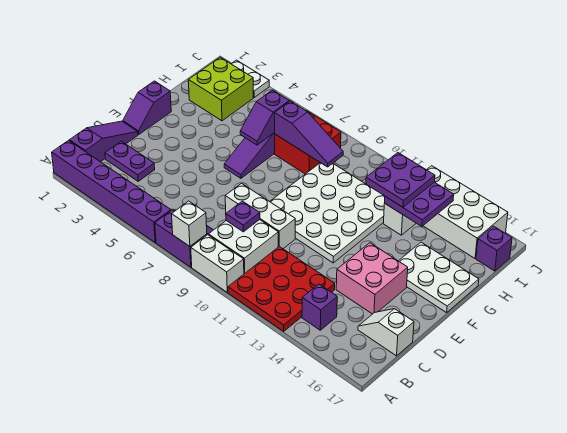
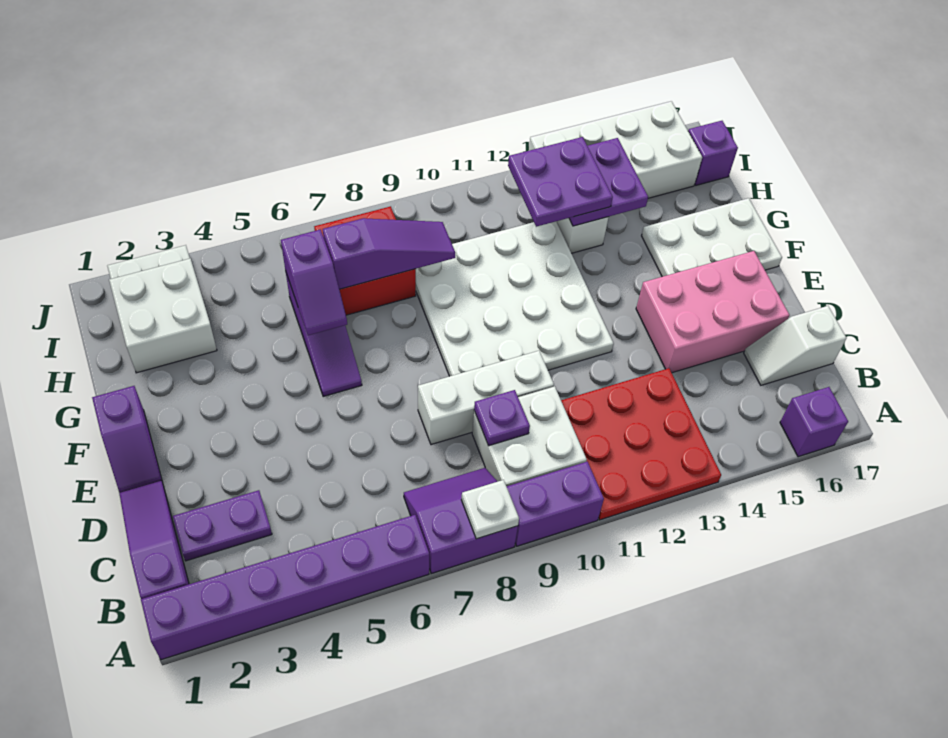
white 1x1 brick [172,201,207,246] -> white 1x1 plate [461,480,519,539]
white 1x2 brick [191,235,244,292] -> purple 1x2 brick [507,462,604,546]
purple 1x1 brick [302,284,337,330] -> purple 1x1 brick moved to [780,387,848,457]
pink 2x2 brick [336,243,408,314] -> pink 2x3 brick [636,251,789,373]
lime 2x2 brick [188,57,253,121] -> white 2x2 brick [109,259,217,373]

